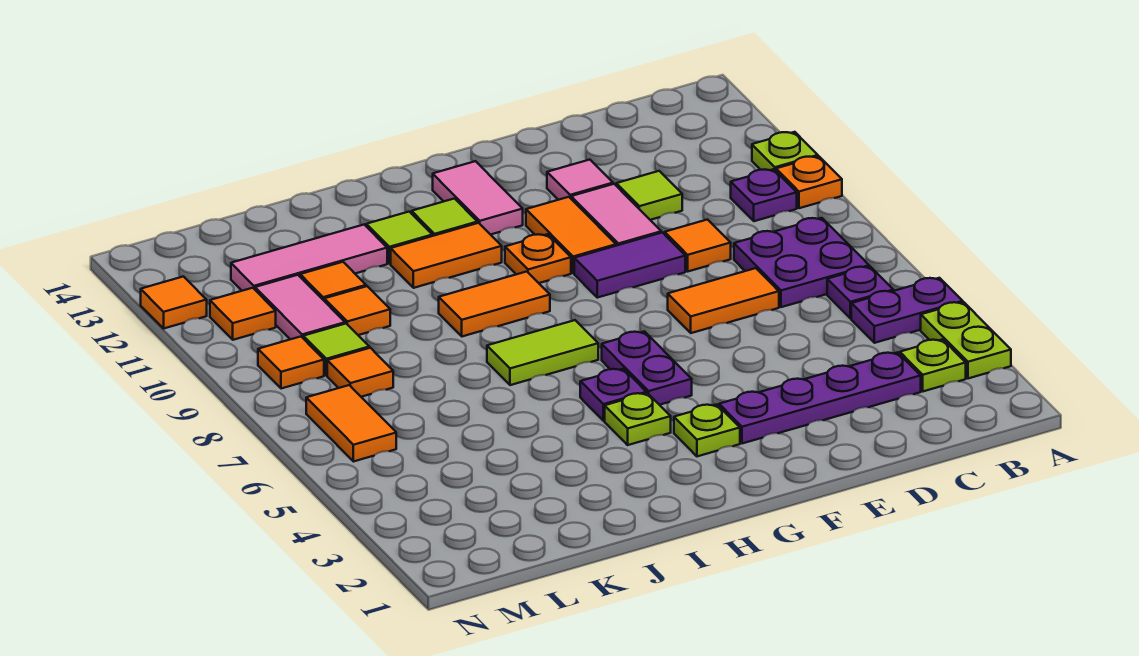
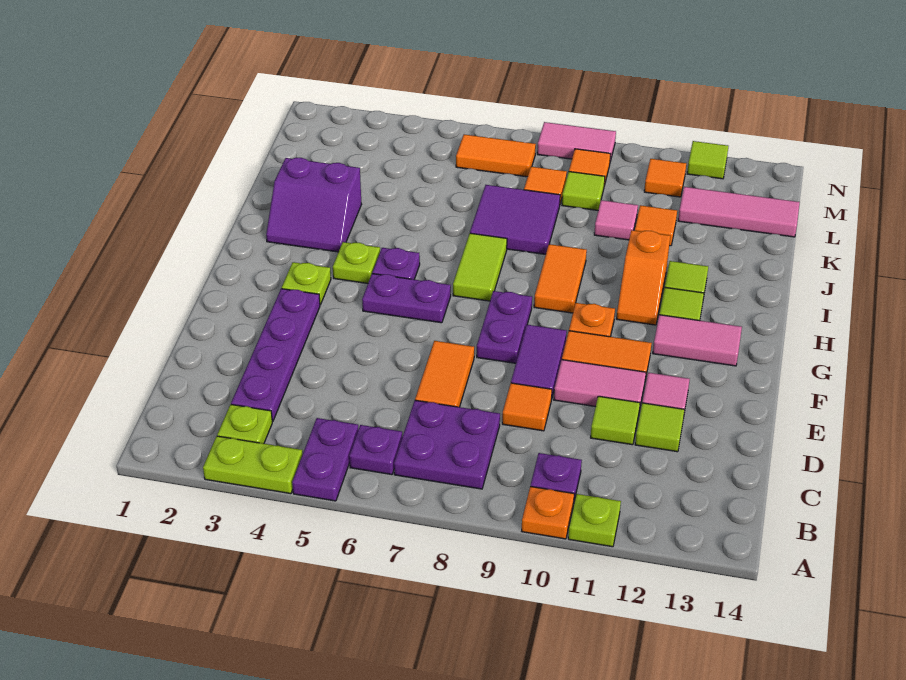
none -> lime 1x1 tile [635,403,685,452]
none -> purple 1x2 plate [477,291,532,363]
orange 1x2 tile [391,223,502,288] -> orange 1x2 slope [617,230,670,325]
none -> purple 2x2 slope [266,158,362,252]
none -> purple 2x2 tile [470,185,560,254]
pink 1x3 tile [231,225,387,291] -> pink 1x3 tile turned to [678,187,800,237]
orange 1x1 tile [324,286,390,335] -> pink 1x1 tile [594,200,638,240]
pink 1x2 tile [255,275,345,339] -> pink 1x2 tile moved to [537,122,616,162]
orange 1x1 tile [141,277,207,328] -> lime 1x1 tile [687,141,728,179]

